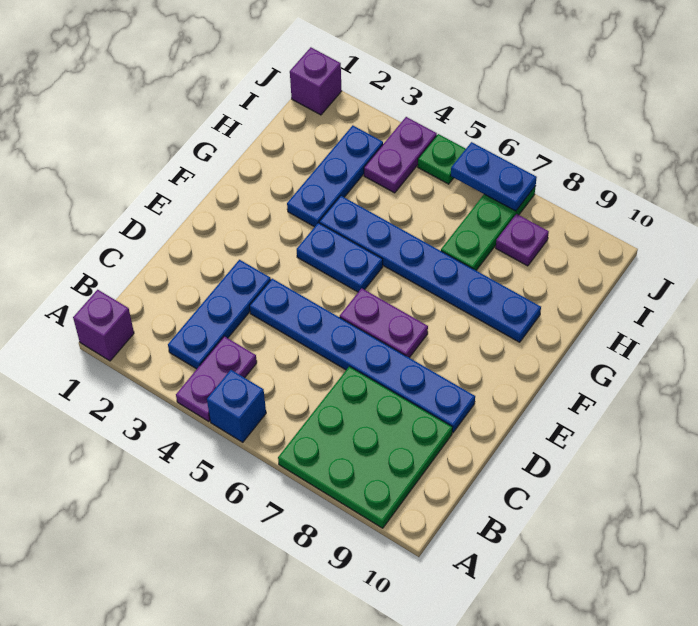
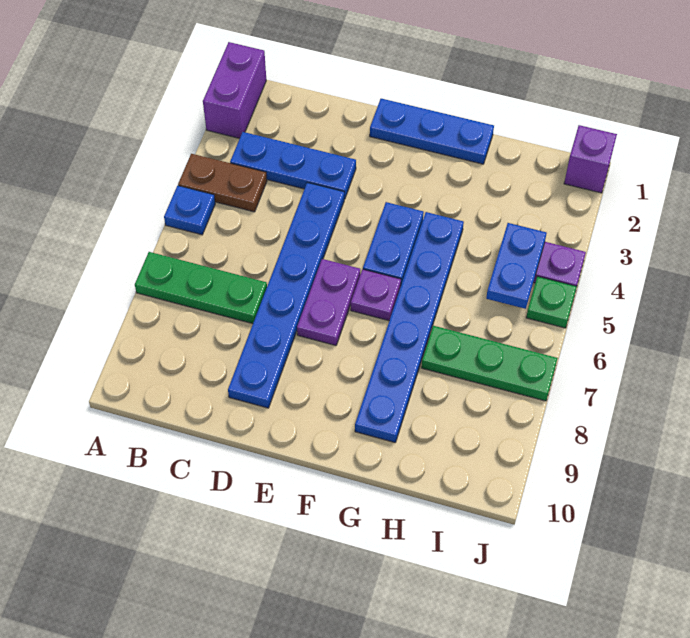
purple 1x1 brick [73,290,134,361] -> purple 1x2 brick [203,42,266,138]
purple 1x2 plate [176,336,257,422] -> brown 1x2 plate [178,154,267,212]
blue 1x1 brick [207,370,266,442] -> blue 1x1 plate [164,186,215,235]
green 3x3 plate [278,366,452,528] -> green 1x3 plate [135,252,267,324]
blue 1x3 plate [287,125,383,227] -> blue 1x3 plate moved to [370,99,494,164]
purple 1x1 plate [496,214,549,266] -> purple 1x1 plate moved to [351,269,401,321]
blue 1x2 plate [451,142,537,211] -> blue 1x2 plate moved to [486,223,547,309]

